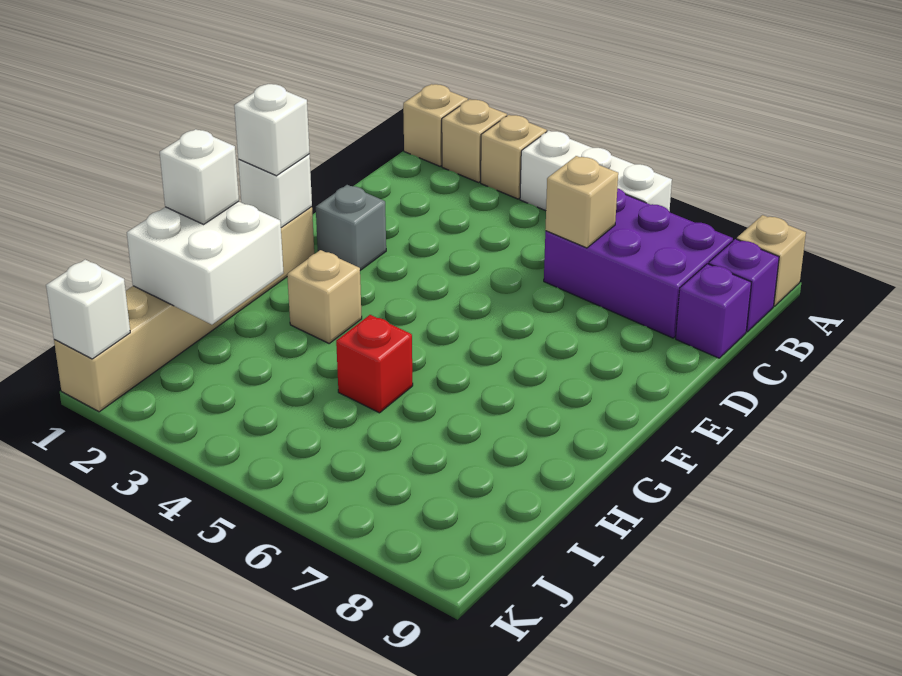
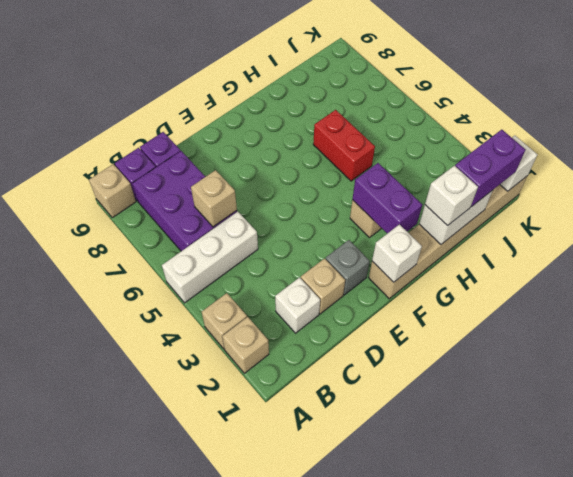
tan 1x1 brick [403,84,468,166] -> tan 1x1 brick moved to [301,259,345,314]
white 1x3 brick [520,131,672,211] -> white 1x3 brick turned to [162,212,258,303]
white 1x1 brick [234,84,310,176] -> white 1x1 brick moved to [275,278,320,333]
none -> purple 1x2 brick [352,163,422,233]
white 2x2 brick [127,201,284,325] -> white 1x2 brick [419,190,493,244]
red 1x1 brick [336,315,413,413] -> red 1x2 brick [313,110,375,181]
none -> purple 1x2 brick [455,130,526,207]

